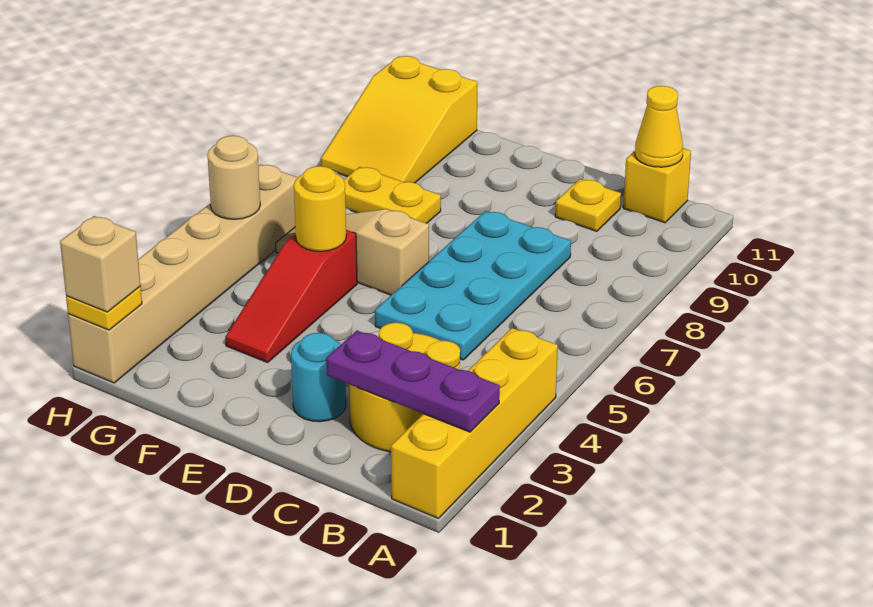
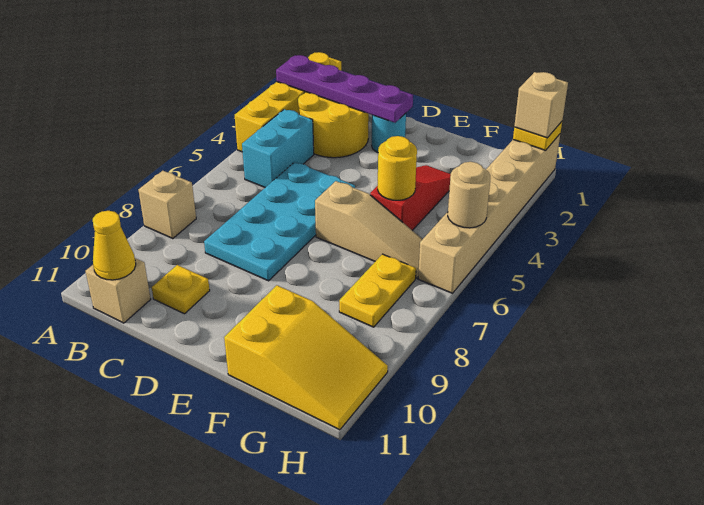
purple 1x3 plate [326,331,500,432] -> purple 1x4 plate [276,55,413,123]
none -> tan 1x1 brick [139,171,196,239]
none -> cyan 1x2 brick [242,109,314,187]
yellow 1x1 brick [623,148,691,223] -> tan 1x1 brick [86,258,151,323]
yellow 1x2 plate [344,167,441,223] -> yellow 1x2 plate turned to [339,254,416,327]
yellow 2x3 slope [321,56,477,183] -> yellow 2x3 slope turned to [224,285,388,430]

